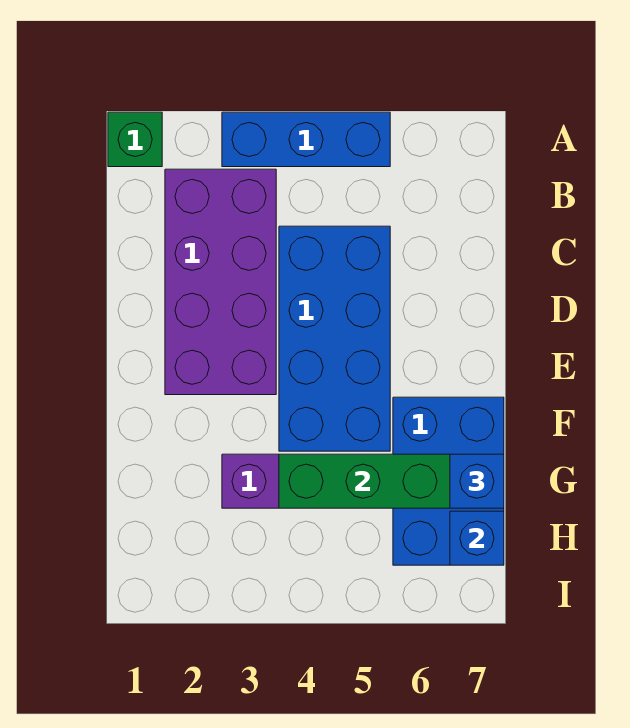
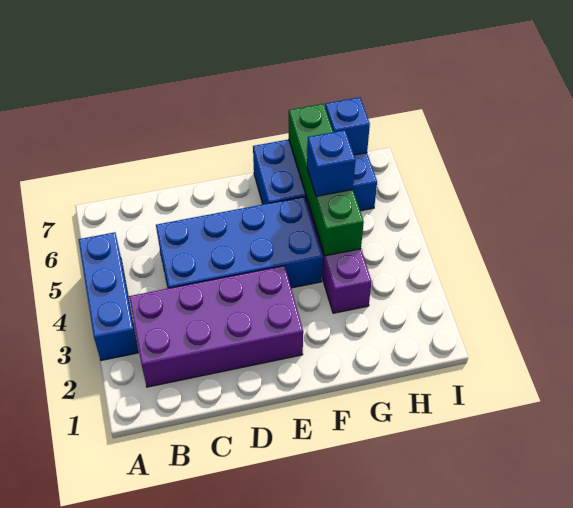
green 1x1 brick [108,112,162,167] -> none
blue 1x1 brick [450,454,504,508] -> blue 1x1 brick moved to [307,130,355,196]

